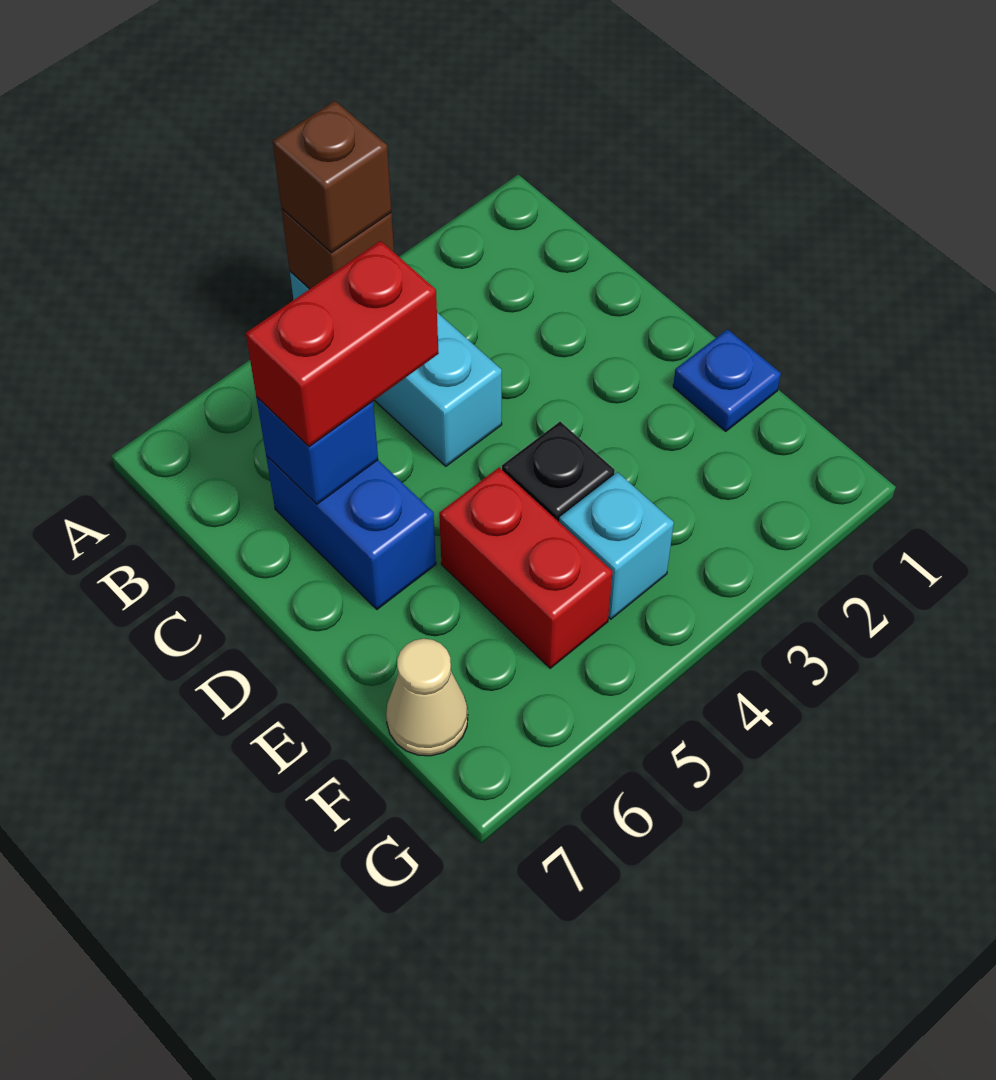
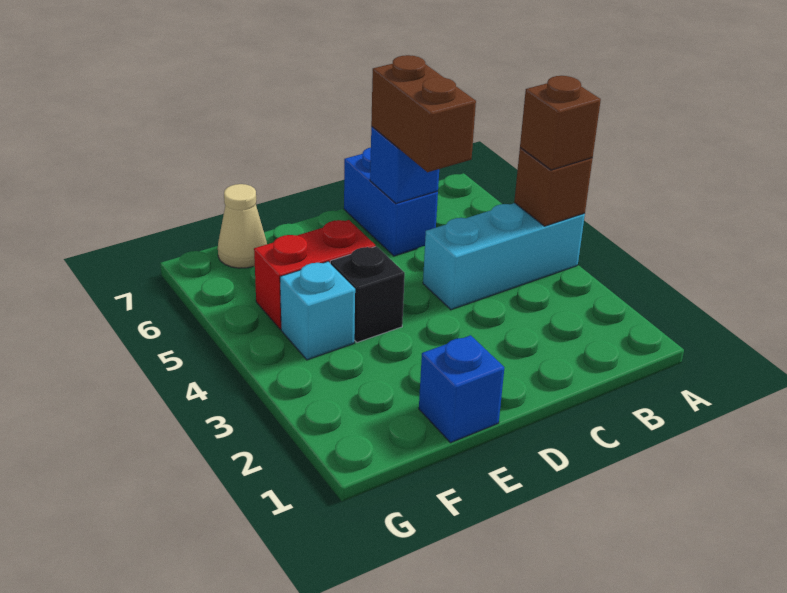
red 1x2 brick [246,241,439,447] -> brown 1x2 brick [371,55,476,172]
blue 1x2 brick [266,456,436,609] -> blue 1x2 brick turned to [344,148,438,256]
blue 1x1 plate [673,329,781,431] -> blue 1x1 brick [419,335,504,443]

